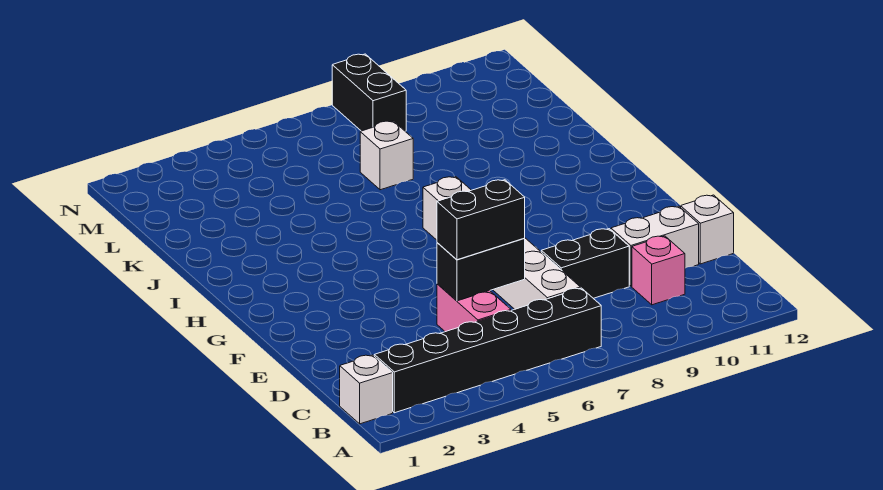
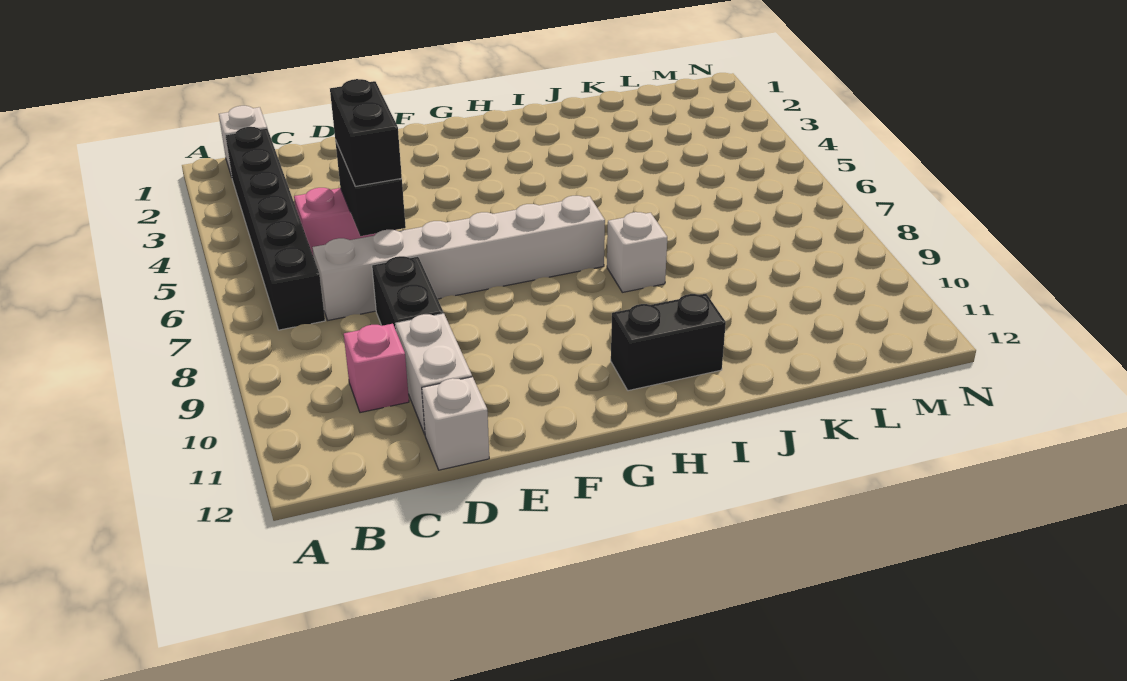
white 1x1 brick [360,121,413,190] -> white 1x1 brick moved to [607,212,667,292]
black 1x2 brick [332,54,406,131] -> black 1x2 brick moved to [611,294,726,391]

